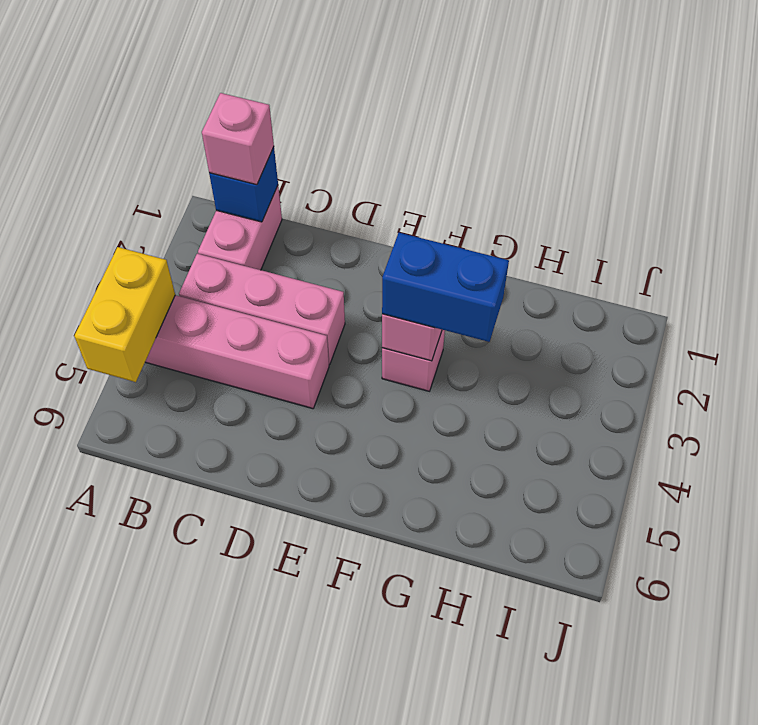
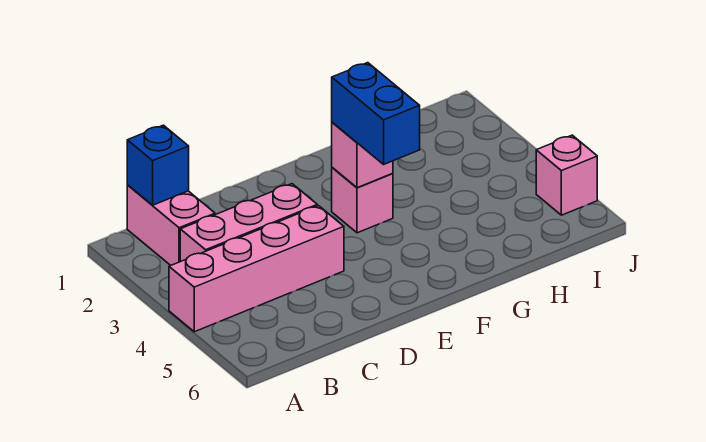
yellow 1x2 brick [74,247,175,382] -> none
pink 1x1 brick [202,93,274,185] -> pink 1x1 brick moved to [536,135,597,215]
blue 1x2 brick [382,233,509,342] -> blue 1x2 brick turned to [332,63,420,164]

